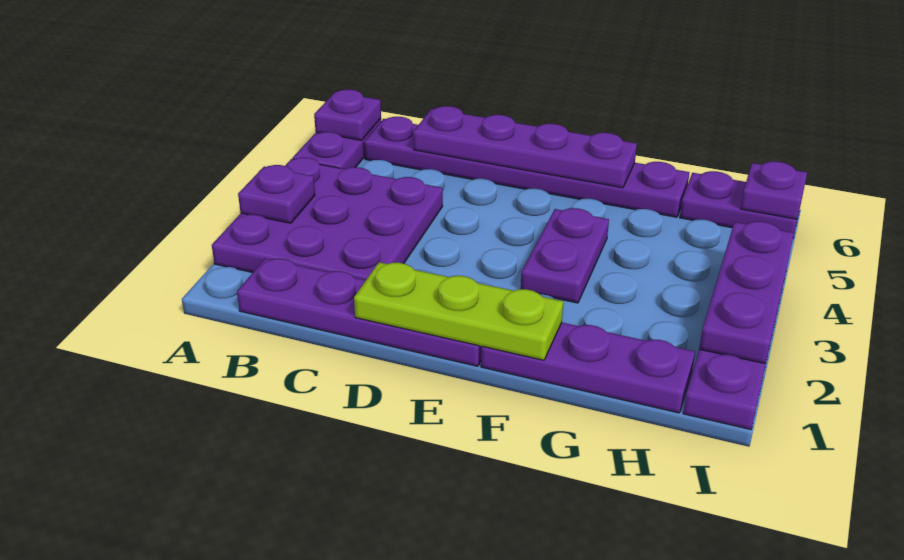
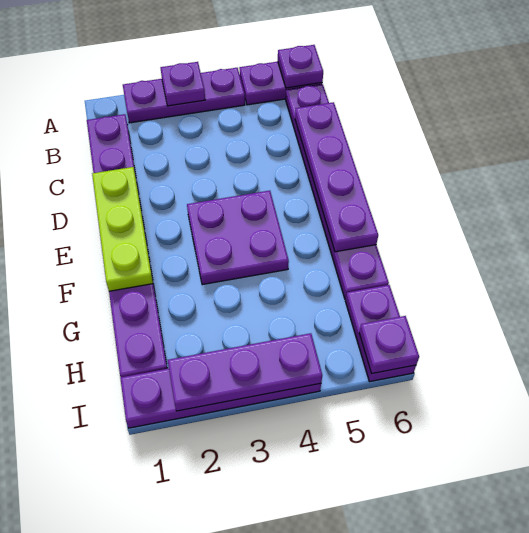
purple 3x3 plate [212,158,443,280] -> purple 1x3 plate [123,68,245,123]
purple 1x2 plate [521,208,609,303] -> purple 2x2 plate [187,191,289,285]

